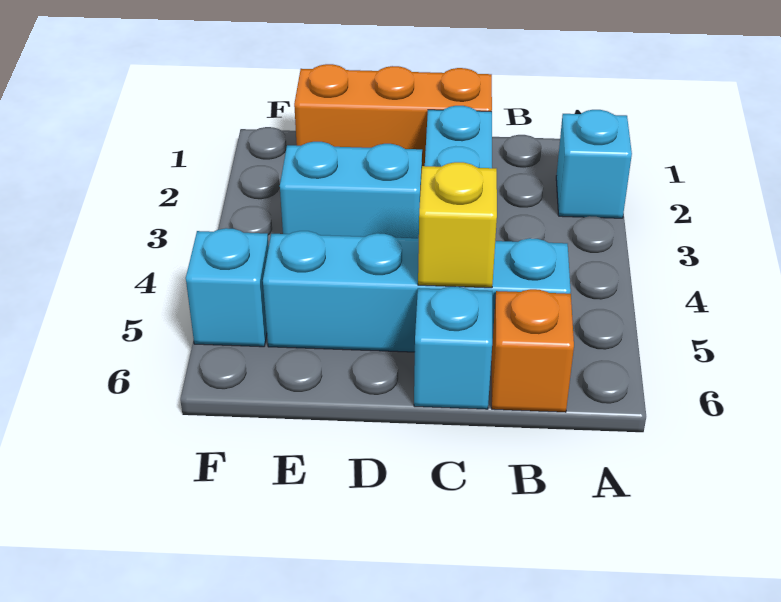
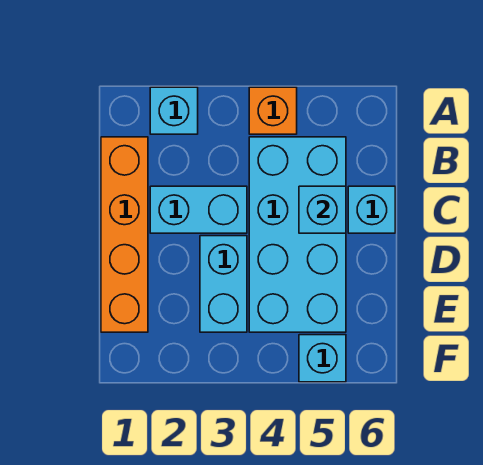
cyan 1x4 brick [263,231,571,352] -> cyan 2x4 brick [249,137,346,332]
orange 1x1 brick [492,289,574,412] -> orange 1x1 brick moved to [249,87,297,134]
orange 1x3 brick [294,64,492,166] -> orange 1x4 brick [101,137,148,332]
yellow 1x1 brick [418,162,497,288] -> cyan 1x1 brick [299,186,346,233]

